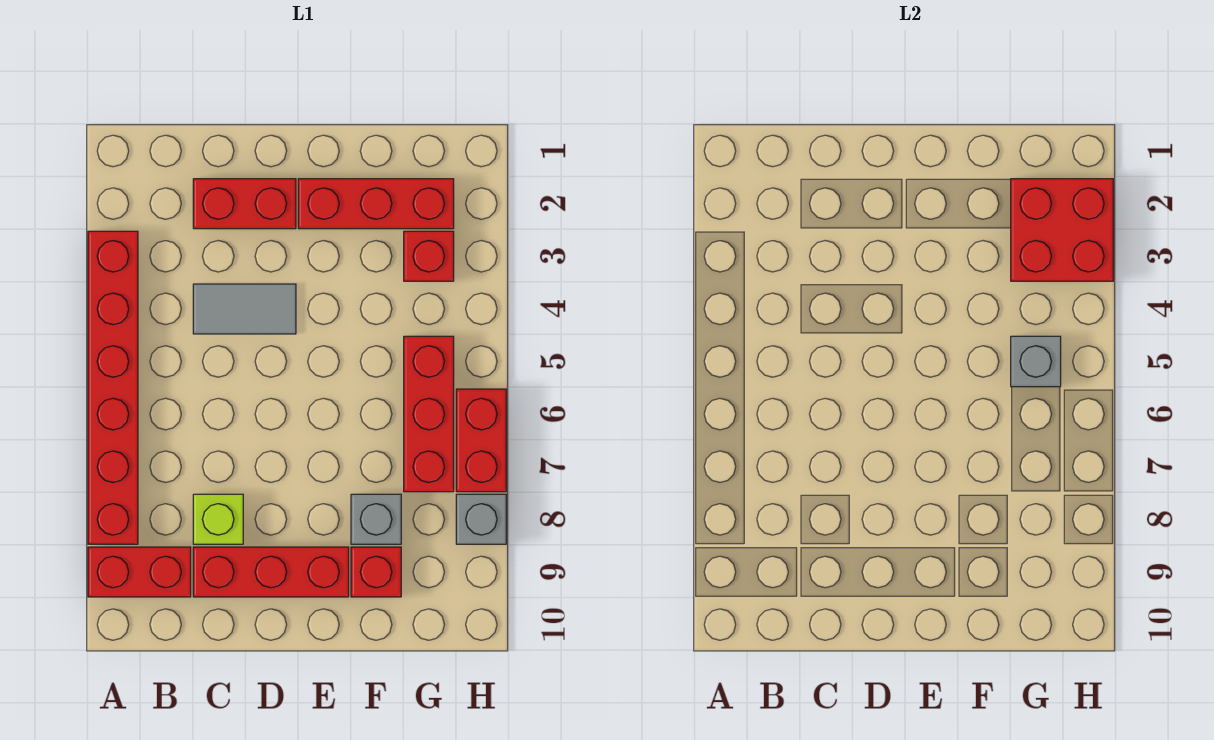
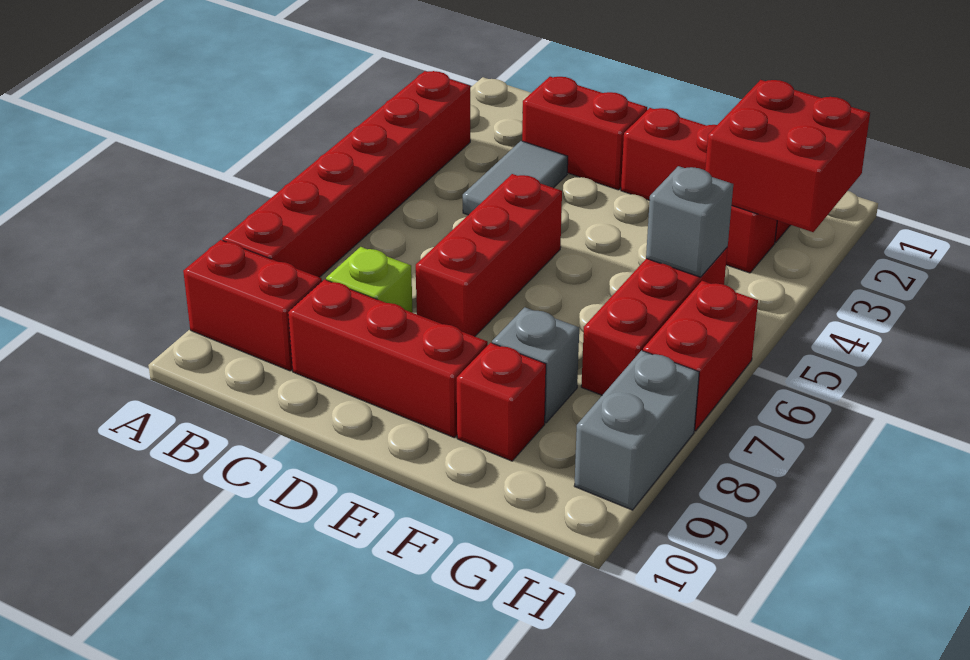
grey 1x2 tile [193,284,296,334] -> grey 1x2 tile turned to [463,141,568,215]
none -> red 1x3 brick [416,174,562,336]
grey 1x1 brick [456,494,506,544] -> grey 1x2 brick [574,350,699,510]

